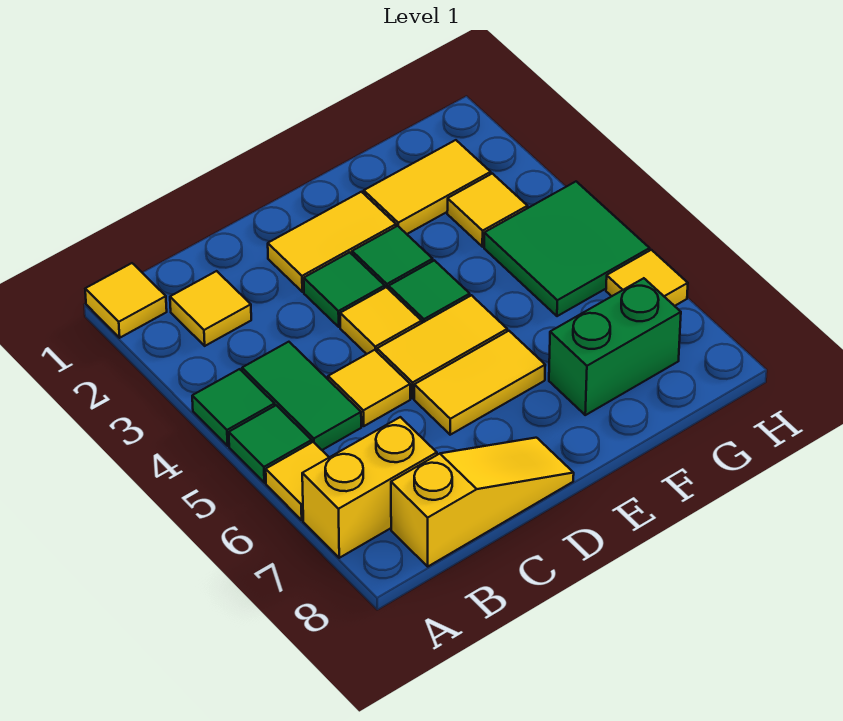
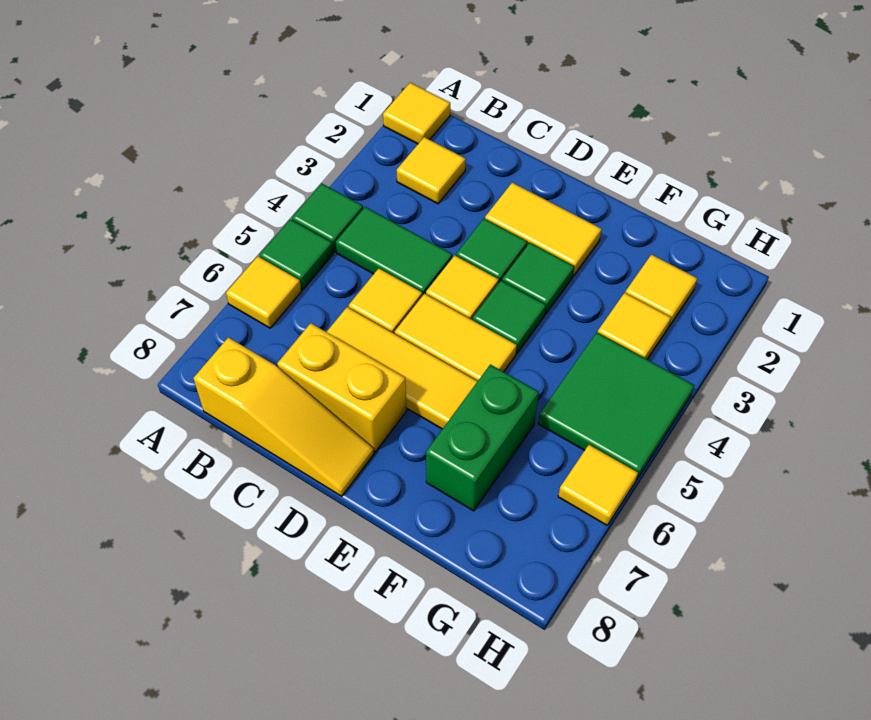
yellow 1x2 brick [302,417,437,558] -> yellow 1x2 brick moved to [277,323,407,452]
green 1x2 tile [242,342,361,450] -> green 1x2 tile turned to [336,207,452,296]
yellow 1x2 tile [414,331,545,435] -> yellow 1x3 tile [327,307,478,429]
yellow 1x2 tile [364,140,491,234] -> yellow 1x1 tile [625,255,697,326]
green 1x2 brick [549,278,681,415] -> green 1x2 brick turned to [426,364,539,511]

